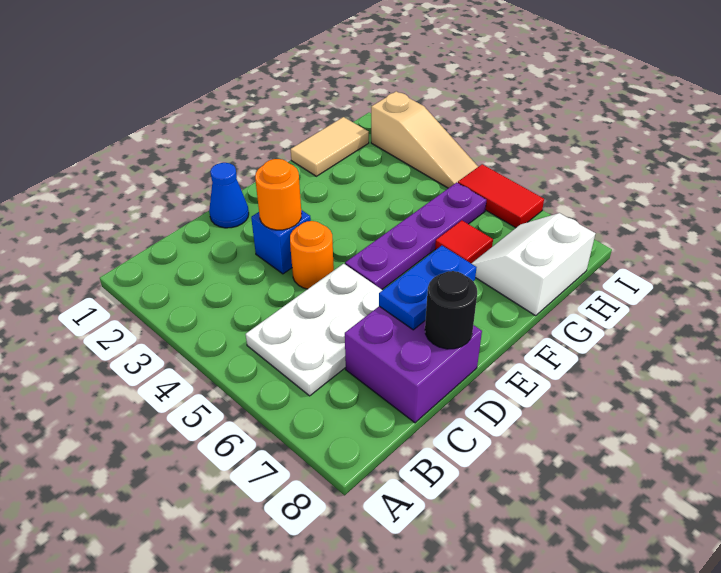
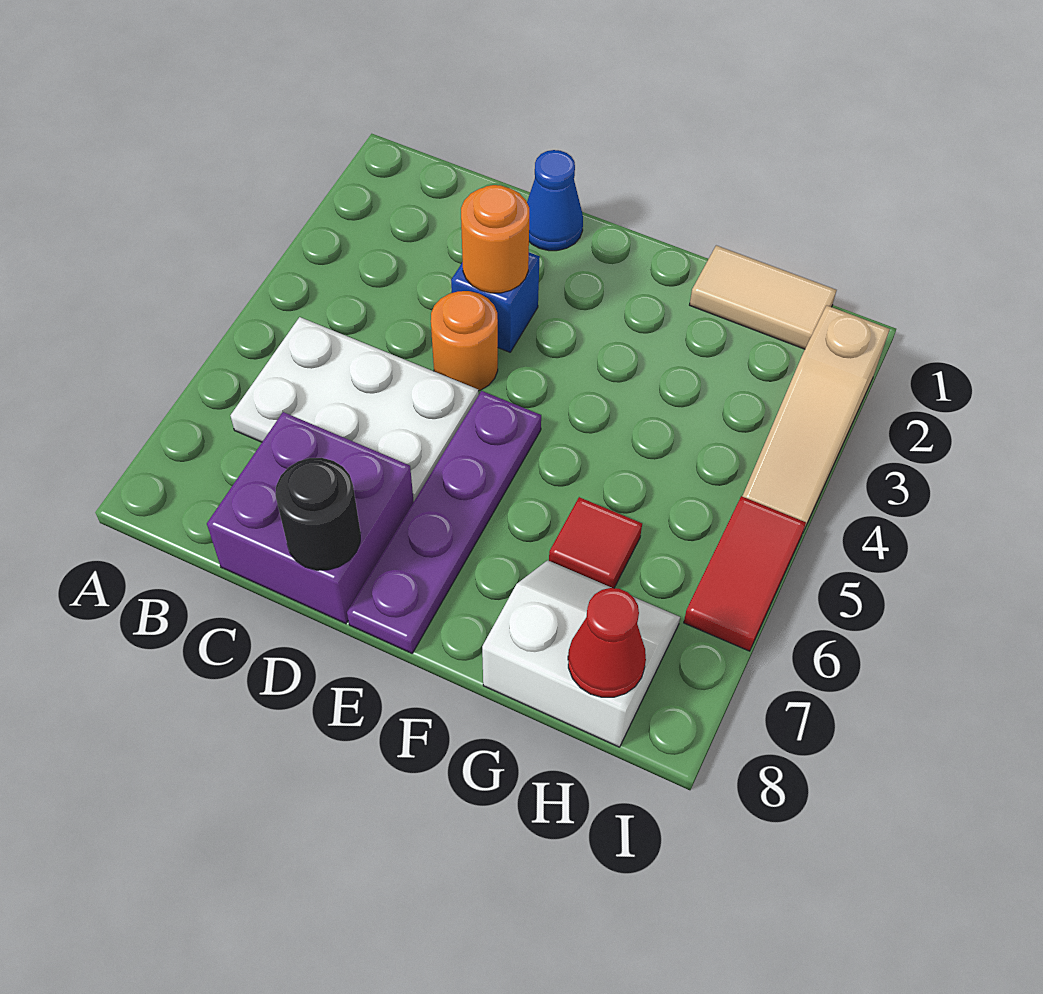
blue 1x2 plate [379,246,477,330] -> none
purple 1x4 plate [345,182,486,289] -> purple 1x4 plate turned to [347,391,541,653]
none -> red 1x1 cone [568,588,646,697]

